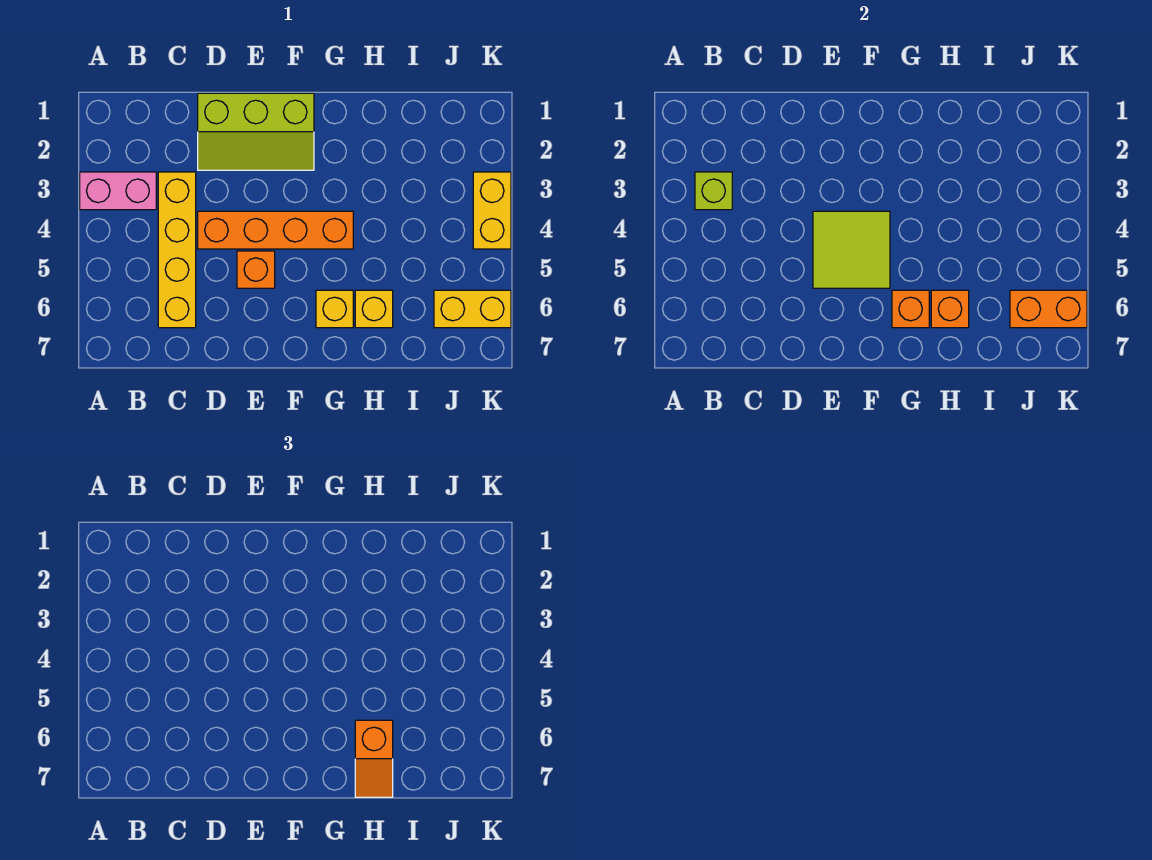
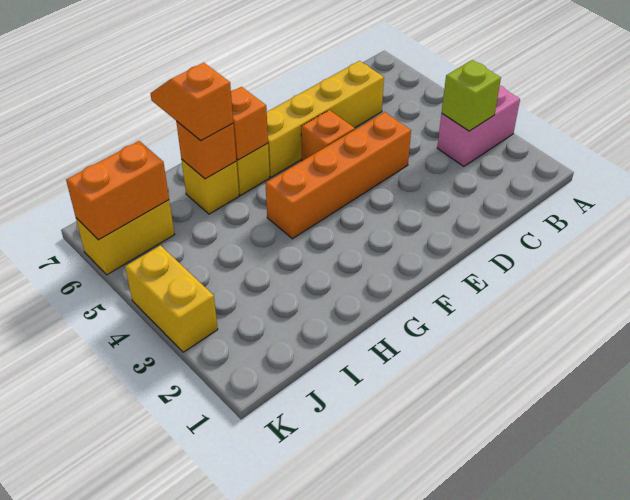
yellow 1x4 brick [158,172,196,328] -> yellow 1x4 brick turned to [267,61,384,177]
lime 2x3 slope [198,93,314,170] -> none
lime 2x2 tile [813,211,890,288] -> none

